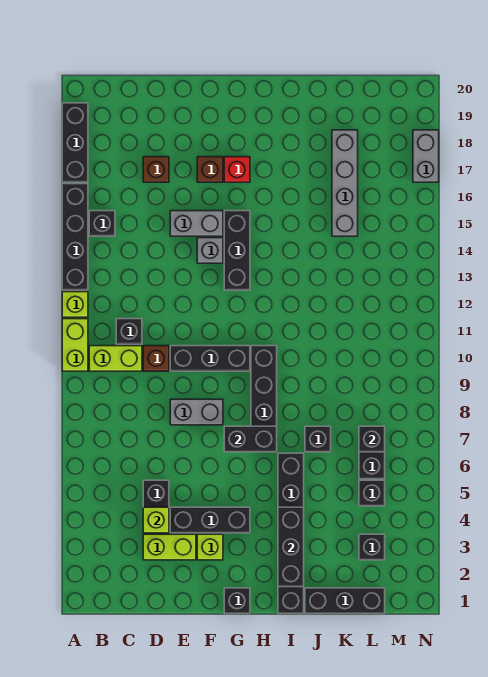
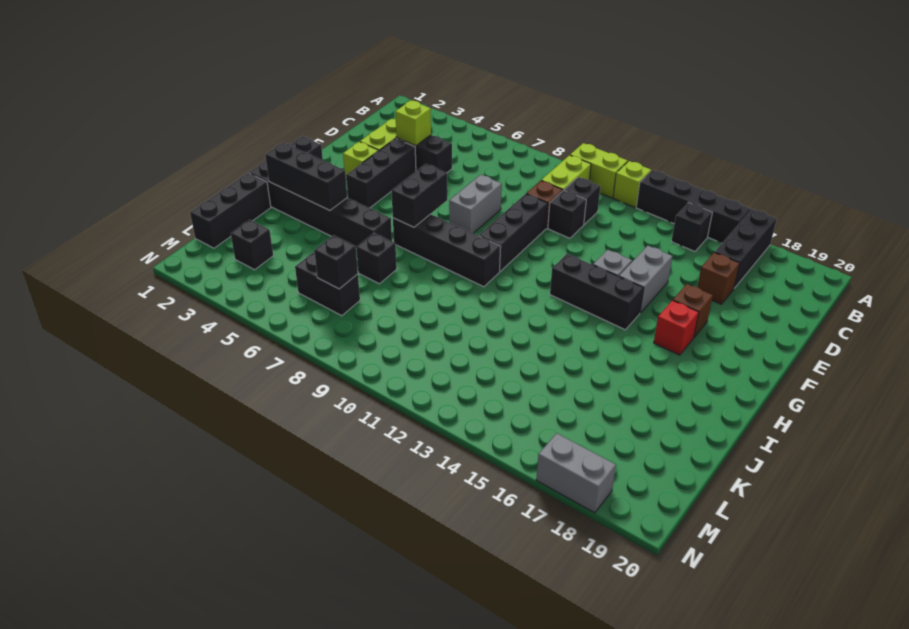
black 1x3 brick [62,103,88,182] -> black 1x3 brick turned to [715,209,777,288]
grey 1x4 brick [332,130,358,236] -> none
black 1x1 brick [359,480,385,506] -> black 1x1 brick moved to [548,190,586,238]

